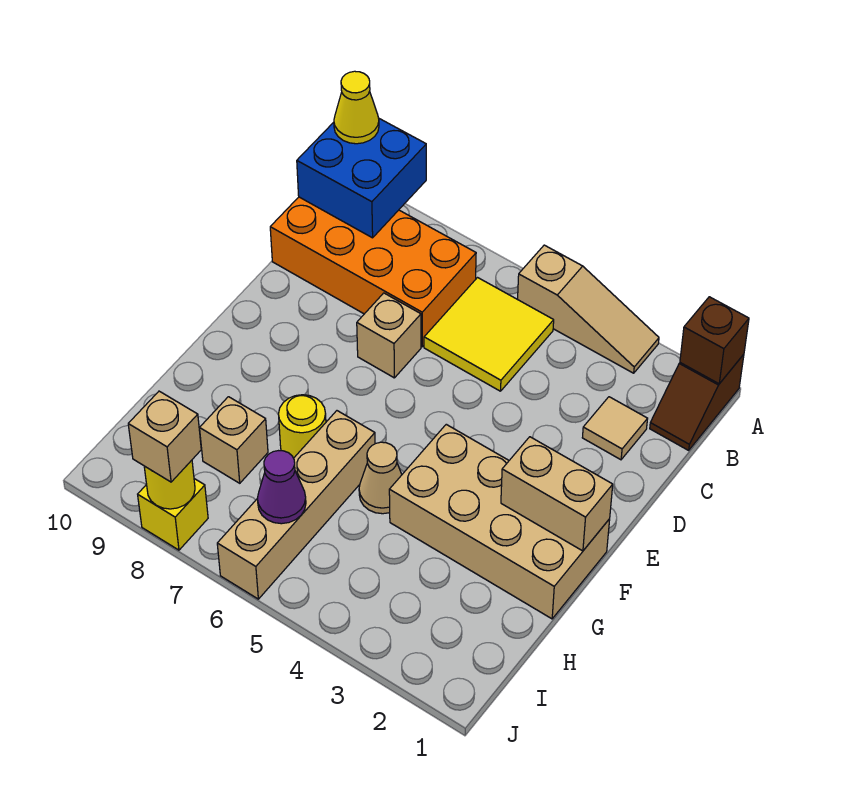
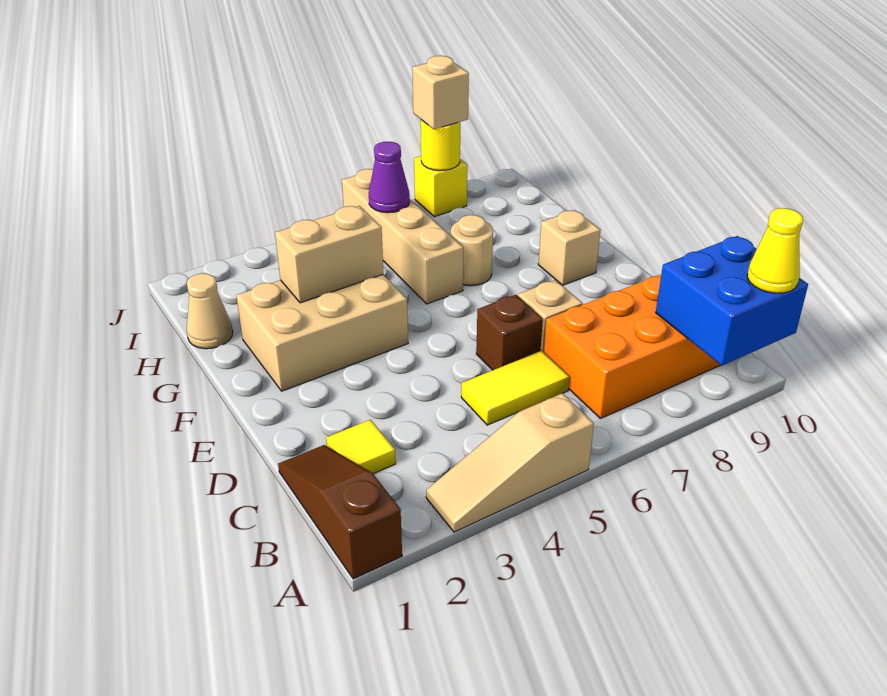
brown 1x2 slope [650,354,744,450] -> brown 1x3 slope [278,445,402,579]
brown 1x1 brick [680,297,749,384] -> brown 1x1 brick moved to [476,295,543,370]
yellow 2x2 tile [424,278,554,391] -> yellow 1x2 tile [461,351,569,425]
tan 1x1 tile [582,397,648,460] -> yellow 1x1 tile [326,420,396,474]
tan 2x4 brick [389,424,610,619] -> tan 2x3 brick [236,275,408,391]
tan 1x2 brick [501,437,613,551] -> tan 1x2 brick moved to [275,206,383,303]
tan 1x1 cone [359,442,402,514] -> tan 1x1 cone moved to [187,273,233,349]
yellow 1x1 round brick [279,395,326,458] -> tan 1x1 round brick [451,215,493,286]
tan 1x1 brick [200,397,268,483] -> tan 1x1 brick moved to [538,210,600,285]

